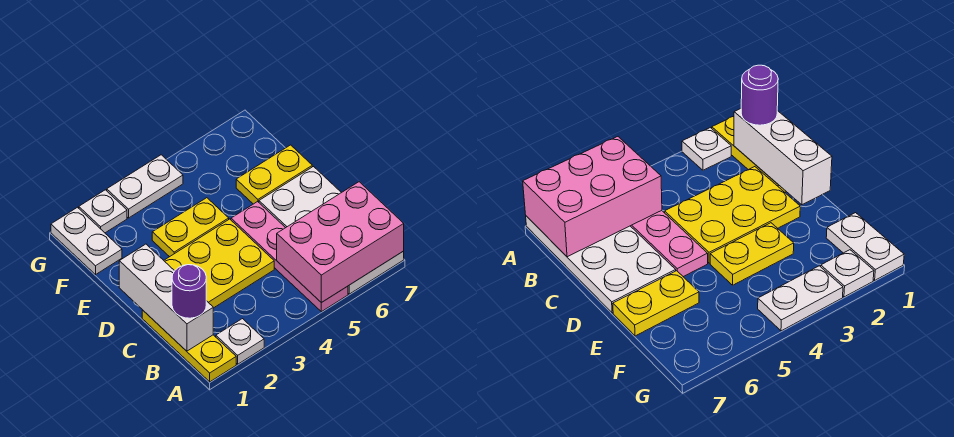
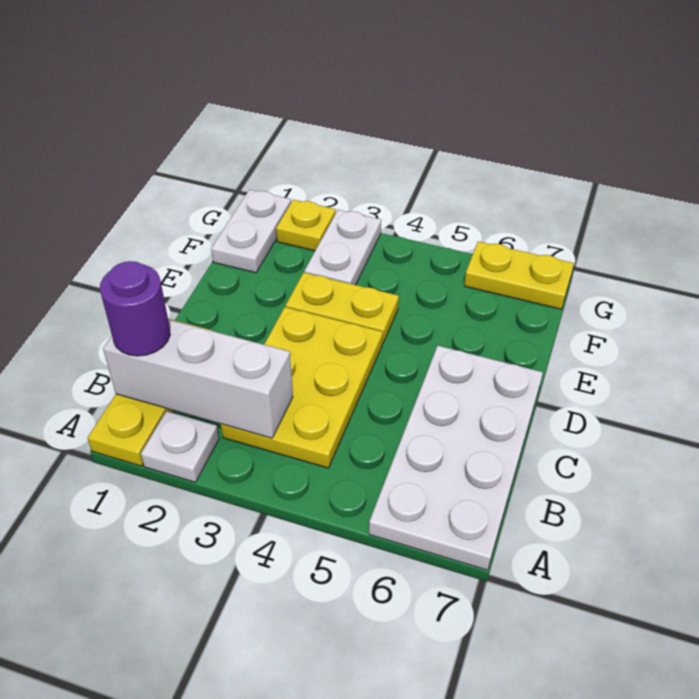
pink 1x4 plate [231,202,348,312] -> none
pink 2x3 brick [277,182,404,303] -> none
white 1x3 brick [119,244,213,351] -> white 1x3 brick turned to [103,320,293,438]
yellow 2x3 plate [164,219,274,308] -> yellow 2x3 plate turned to [221,307,383,468]
yellow 1x2 plate [236,145,312,204] -> yellow 1x2 plate moved to [464,241,574,309]
white 1x1 plate [79,190,127,233] -> yellow 1x1 plate [276,200,336,251]
white 1x2 plate [107,155,183,218] -> white 1x2 plate turned to [304,210,381,285]

